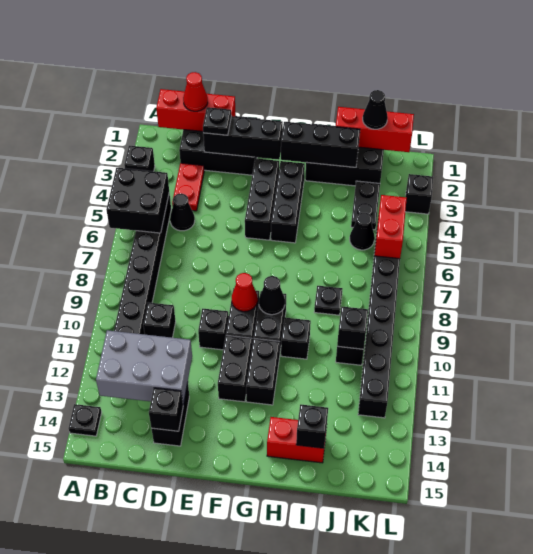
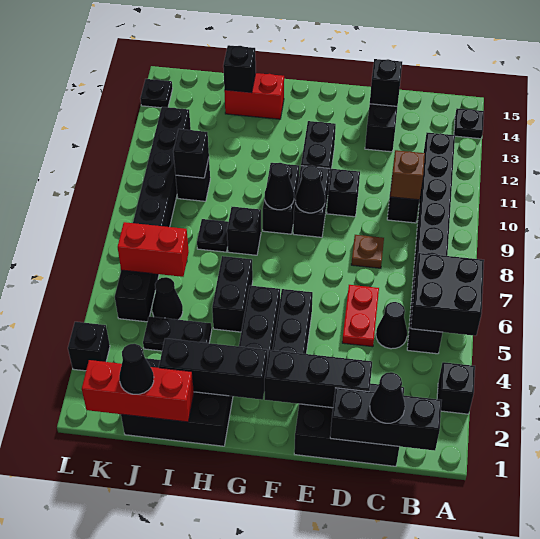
red 1x3 brick [156,89,236,131] -> black 1x3 brick [330,388,442,451]
grey 2x3 brick [96,330,192,405] -> none
red 1x1 cone [183,72,208,111] -> black 1x1 cone [370,372,405,423]
red 1x2 plate [172,163,204,211] -> red 1x2 plate moved to [342,285,379,347]
none -> brown 1x1 brick [390,150,425,200]
black 1x1 plate [203,107,231,135] -> black 1x1 plate moved to [140,79,173,108]
none -> brown 1x1 plate [351,235,384,268]
red 1x1 cone [232,273,258,312] -> black 1x1 cone [295,166,325,213]
black 1x2 brick [246,338,280,405] -> black 1x2 brick moved to [212,256,253,332]
black 1x1 brick [281,318,311,359] -> black 1x1 brick moved to [227,207,261,255]
black 1x2 plate [351,181,380,230] -> black 1x2 plate turned to [143,316,212,351]
red 1x2 brick [375,195,407,259] -> red 1x2 brick turned to [118,222,189,277]

